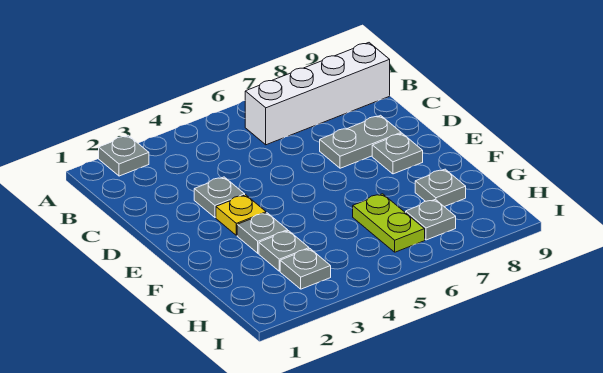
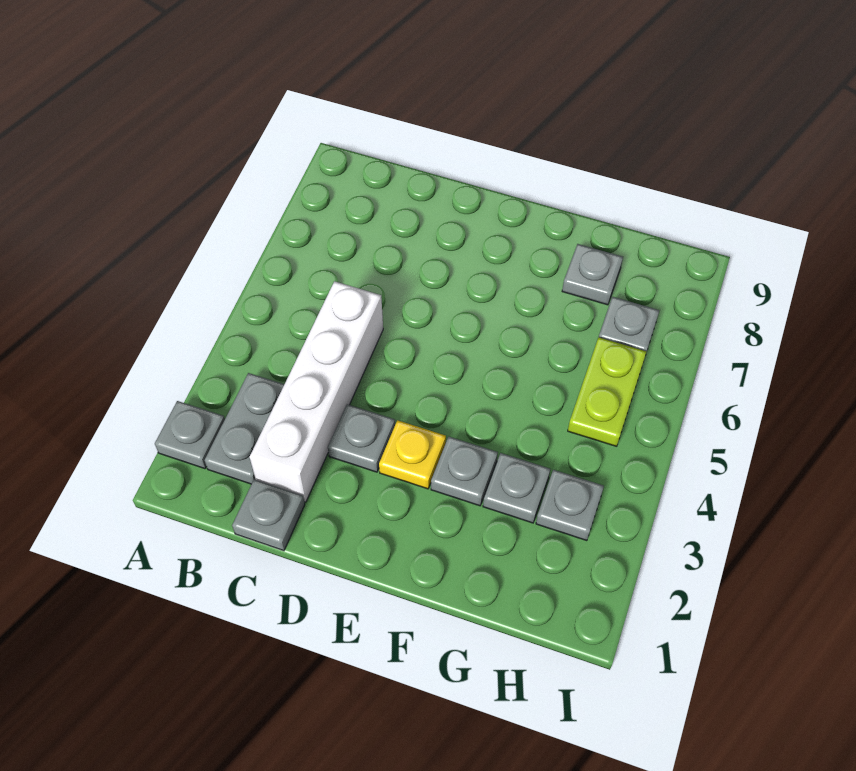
white 1x4 brick [245,43,390,145] -> white 1x4 brick moved to [250,281,383,502]
grey 1x2 plate [320,115,401,168] -> grey 1x2 plate moved to [205,373,284,484]
grey 1x1 plate [372,133,423,174] -> grey 1x1 plate moved to [232,479,305,551]
lime 1x2 plate [353,194,425,252] -> lime 1x2 plate turned to [568,337,647,446]

